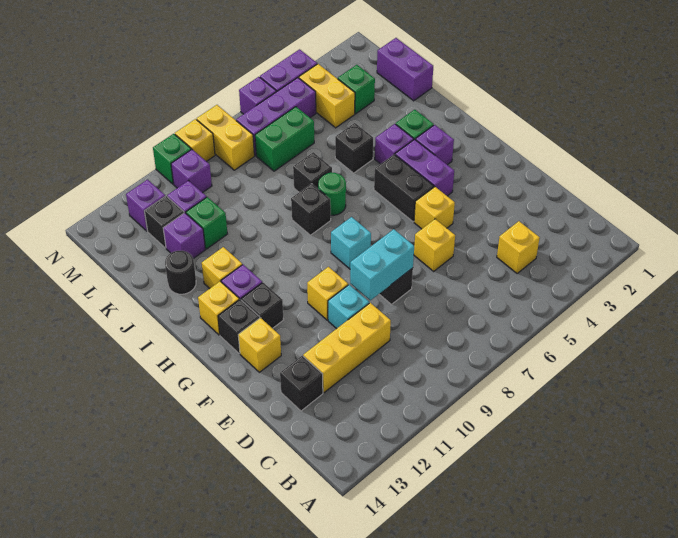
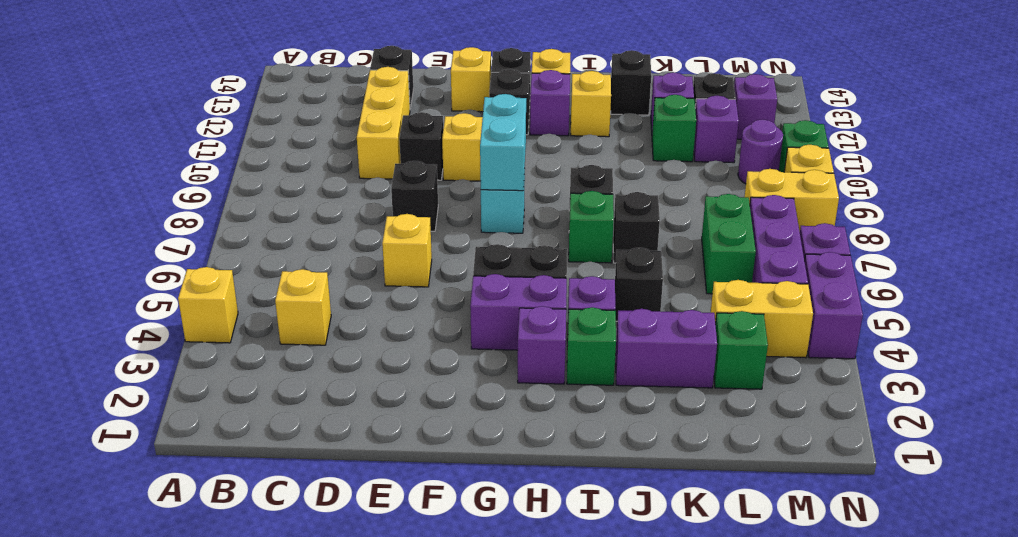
cyan 1x2 brick [350,229,414,300] -> cyan 1x2 brick moved to [480,94,526,191]
cyan 1x1 brick [328,285,369,329] -> black 1x1 brick [399,112,443,180]
yellow 1x1 brick [414,187,455,229] -> yellow 1x1 brick moved to [178,267,238,343]
green 1x1 round brick [318,173,346,215] -> green 1x1 brick [569,191,614,263]
black 1x1 round brick [165,251,196,294] -> black 1x1 brick [611,50,651,115]
purple 1x2 brick [377,38,433,101] -> purple 1x2 brick moved to [615,309,717,388]
purple 1x1 brick [171,149,212,193] -> purple 1x1 round brick [738,119,783,184]

